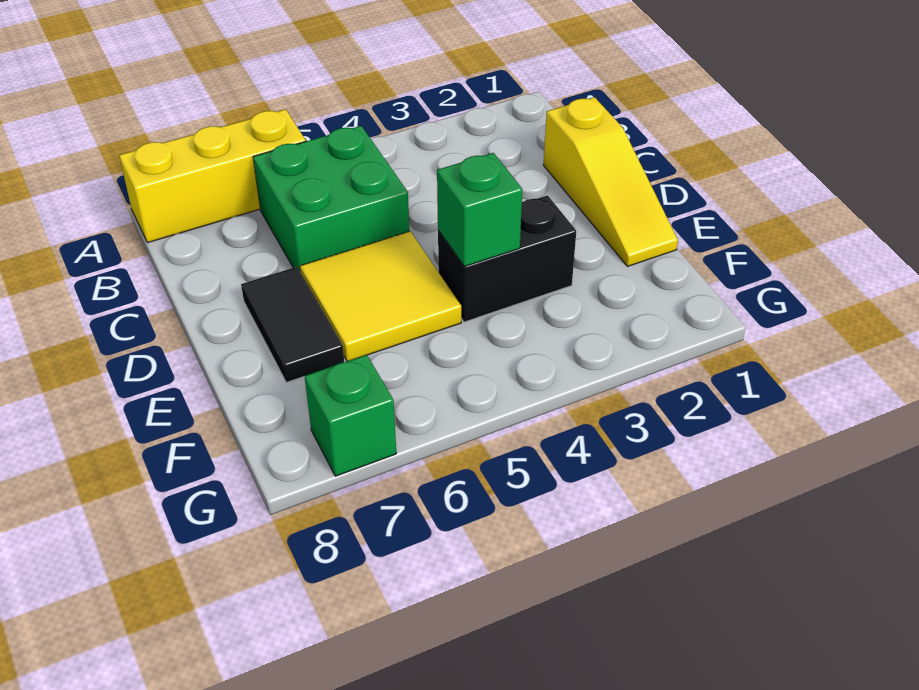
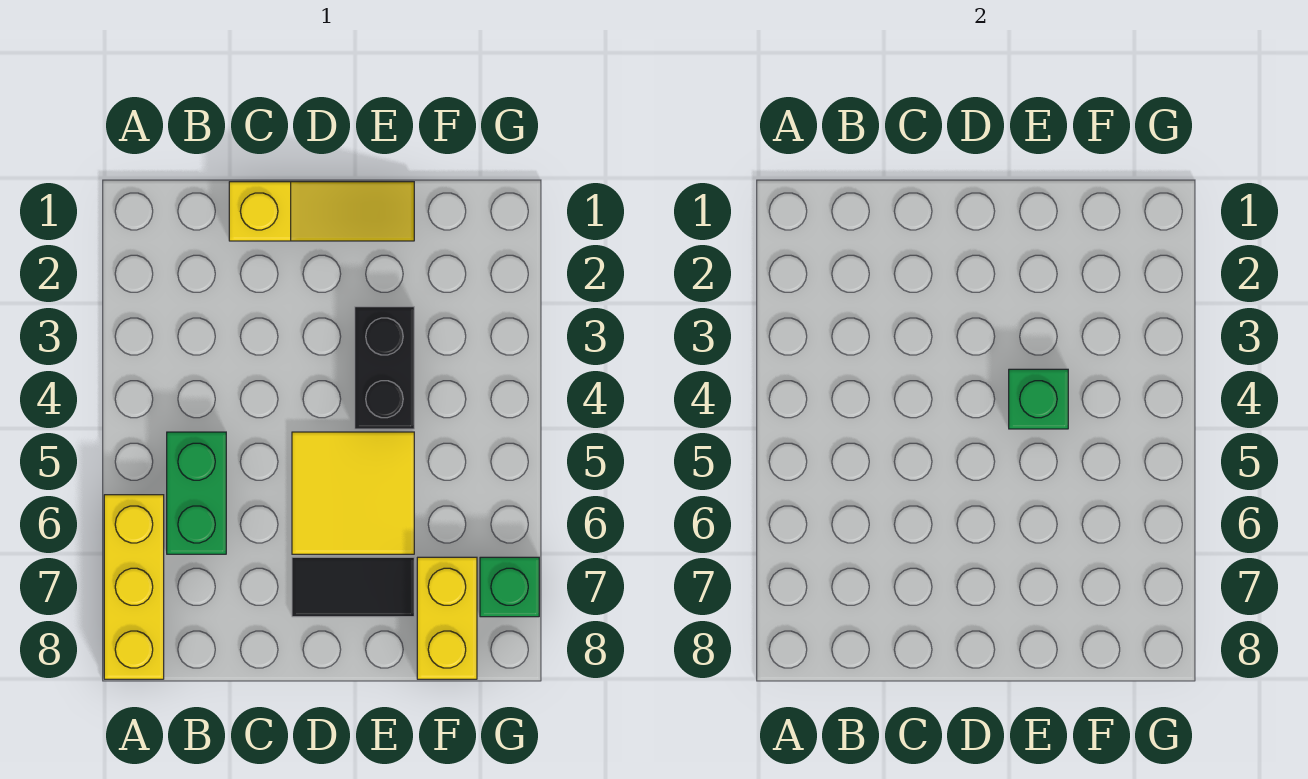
green 2x2 brick [253,126,409,272] -> green 1x2 brick [167,432,226,554]
none -> yellow 1x2 brick [417,557,477,679]

